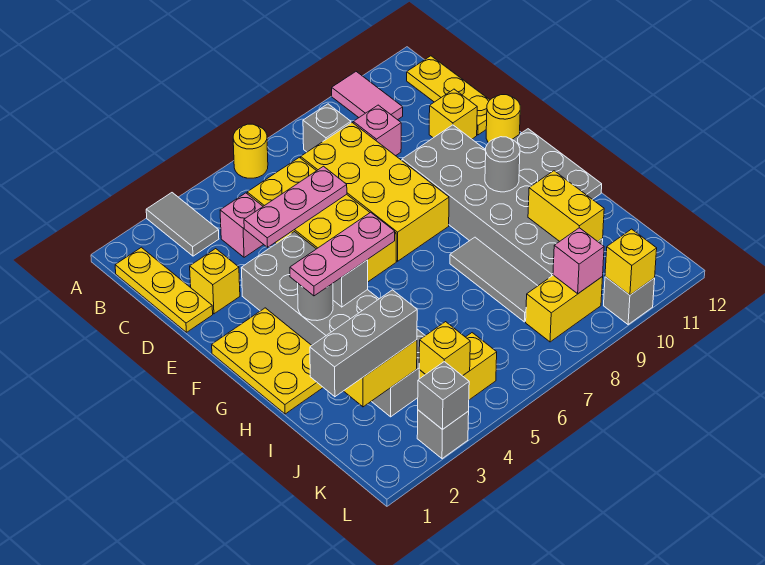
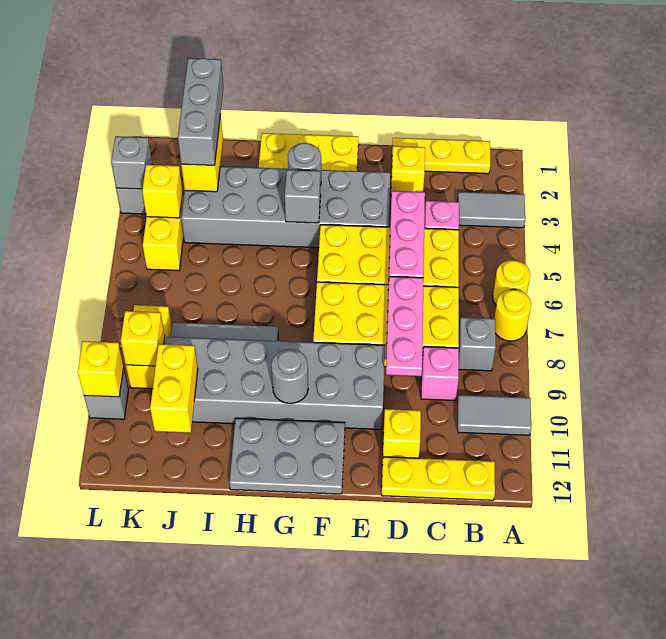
pink 1x2 tile [332,72,403,120] -> grey 1x2 tile [458,395,531,435]
yellow 1x1 round brick [486,95,520,143] -> yellow 1x1 round brick moved to [494,289,531,341]
pink 1x3 plate [290,212,395,296] -> pink 1x3 plate moved to [386,276,424,376]
yellow 1x2 brick [528,171,604,241] -> yellow 1x2 brick turned to [150,344,198,433]
pink 1x1 brick [553,228,604,294] -> yellow 1x1 brick [121,311,165,366]

